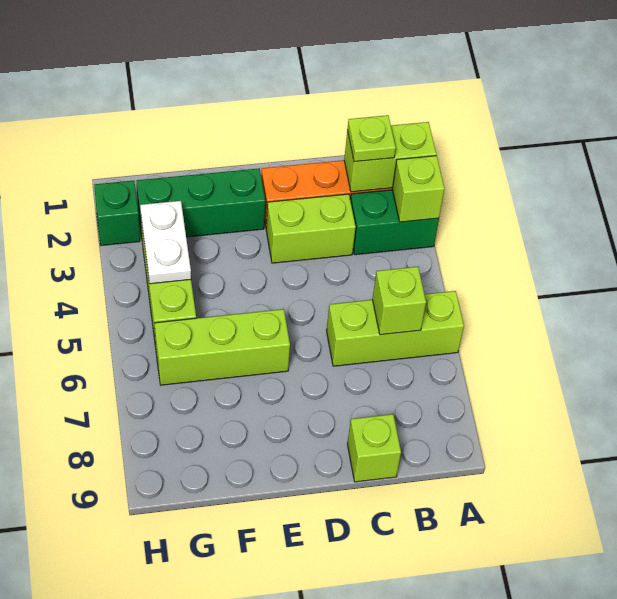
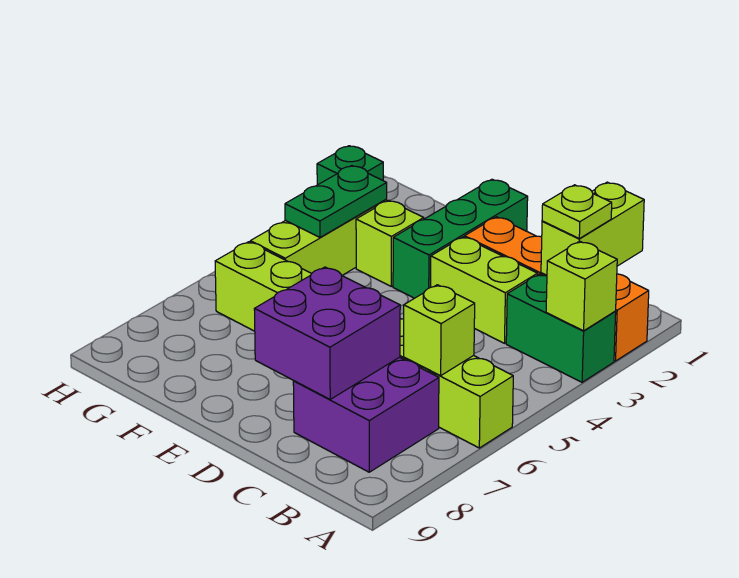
lime 1x2 brick [344,122,436,192] -> lime 1x2 brick turned to [541,182,644,275]
none -> purple 2x2 brick [293,357,439,472]
none -> purple 2x2 brick [254,267,400,399]
lime 1x1 brick [348,414,401,482] -> lime 1x1 brick moved to [356,200,424,286]
green 1x3 brick [136,168,265,237] -> green 1x3 brick turned to [393,179,528,298]
white 1x2 plate [140,201,191,284] -> green 1x2 plate [285,166,387,237]

